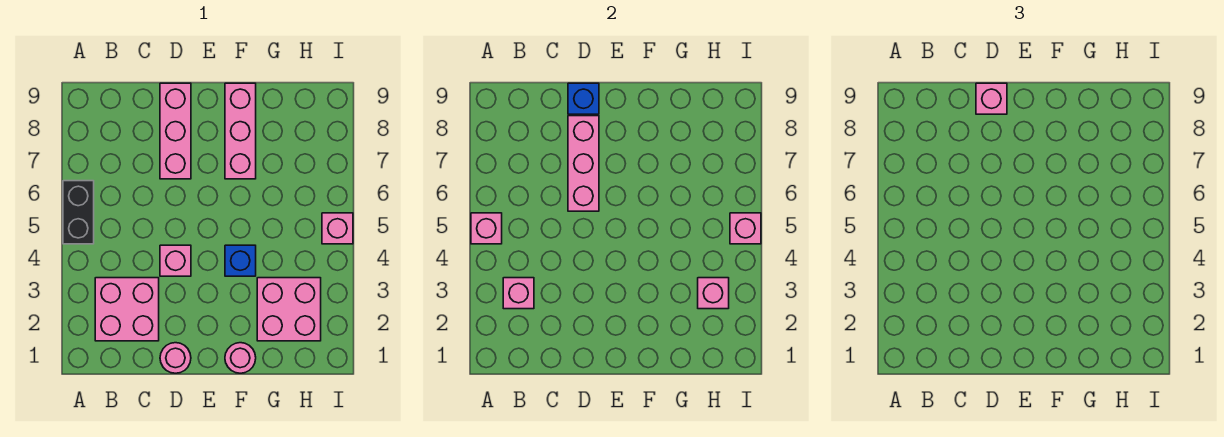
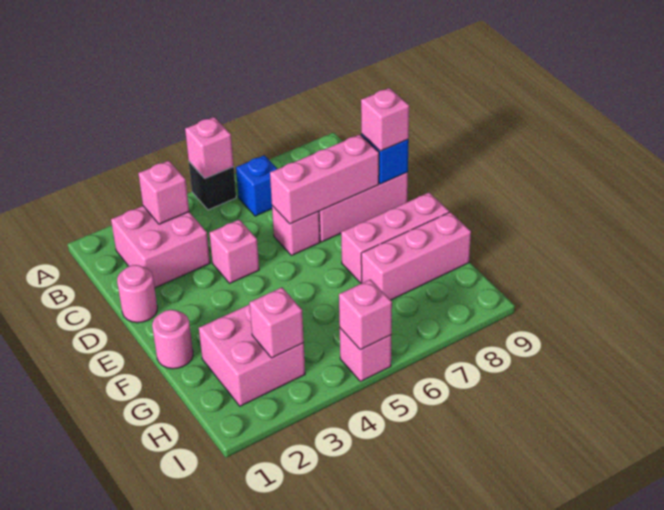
black 1x2 brick [63,181,94,244] -> black 1x1 brick [189,162,236,210]
none -> pink 1x1 brick [272,206,320,256]
blue 1x1 brick [225,245,256,276] -> blue 1x1 brick moved to [236,155,277,216]
none -> pink 1x3 brick [361,212,471,300]

